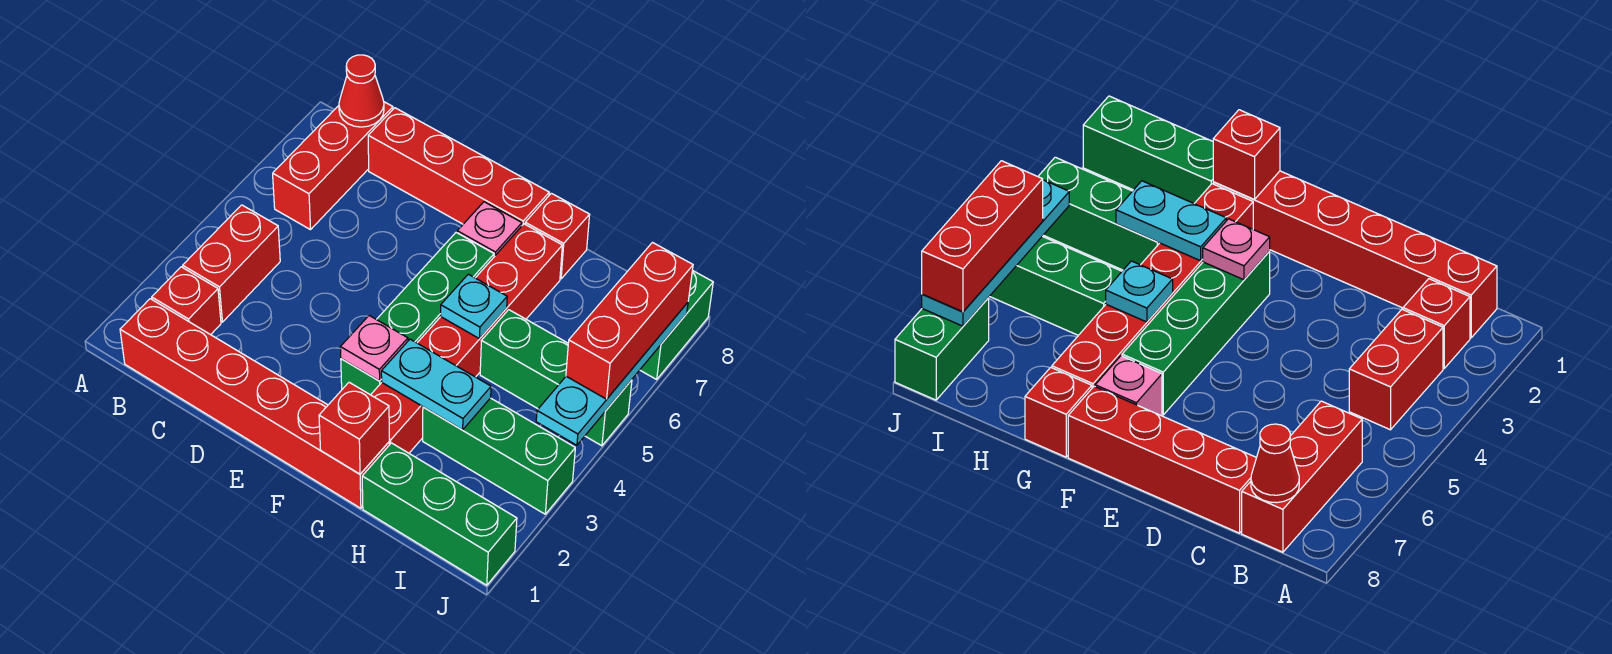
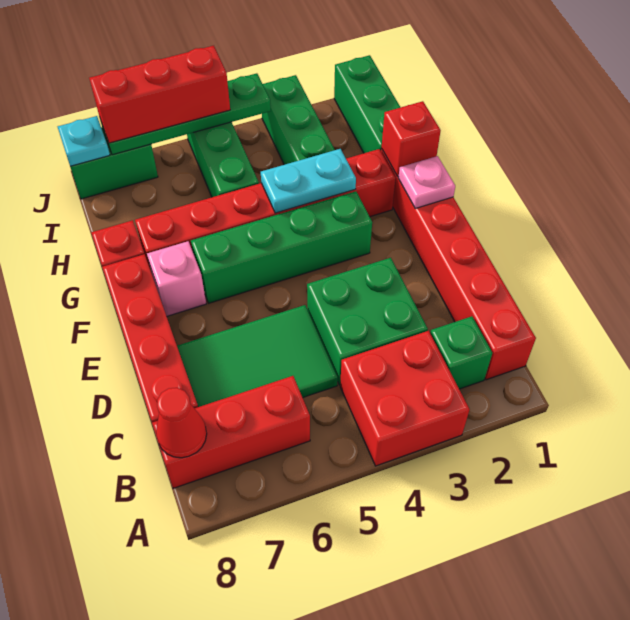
red 1x1 brick [152,267,221,335] -> green 1x1 brick [430,316,492,389]
red 1x2 brick [183,205,280,322] -> red 2x2 brick [340,331,470,466]
none -> green 2x2 brick [307,258,428,385]
none -> green 2x3 tile [177,305,338,407]
pink 1x1 plate [340,316,408,381] -> pink 1x1 plate moved to [398,156,455,208]
cyan 1x2 plate [381,339,491,430] -> cyan 1x2 plate turned to [261,149,356,213]
cyan 1x1 plate [441,274,507,339] -> cyan 1x1 plate moved to [58,116,110,167]
cyan 1x4 plate [536,302,688,445] -> green 1x4 plate [100,73,271,155]

